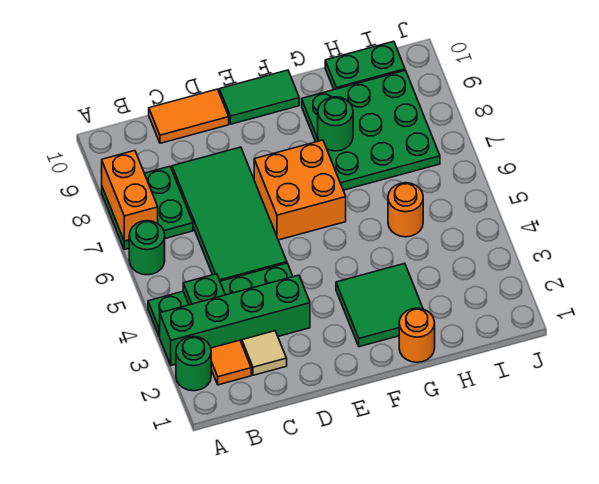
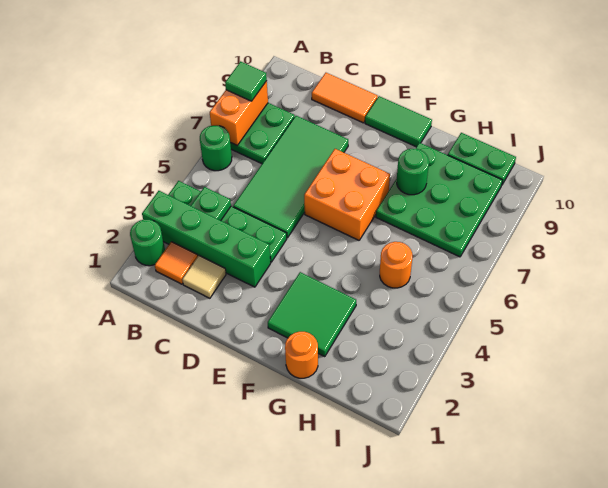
none -> green 1x1 tile [225,61,267,101]

